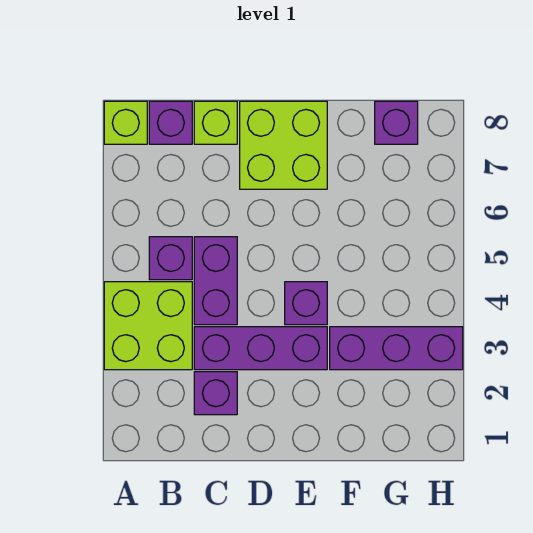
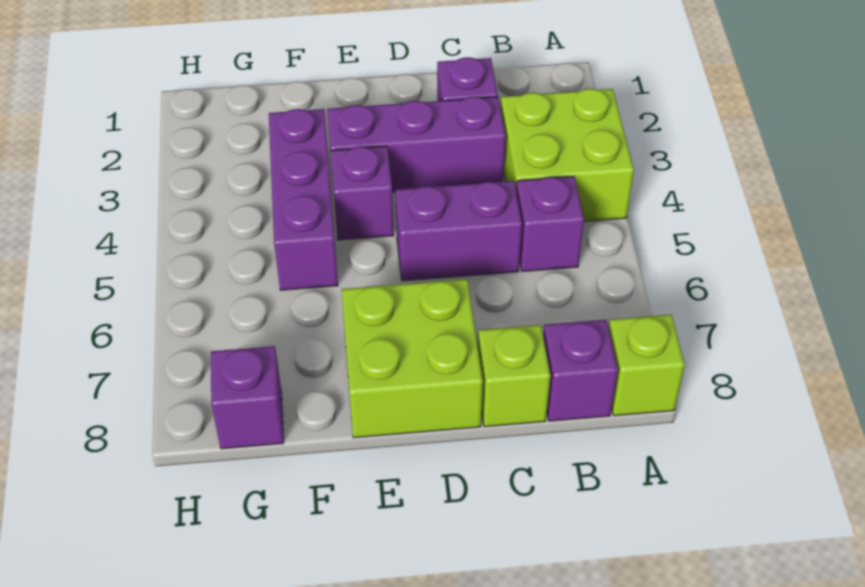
purple 1x2 brick [194,237,237,325] -> purple 1x2 brick turned to [395,181,522,281]
purple 1x3 brick [330,327,463,370] -> purple 1x3 brick turned to [269,109,338,290]

